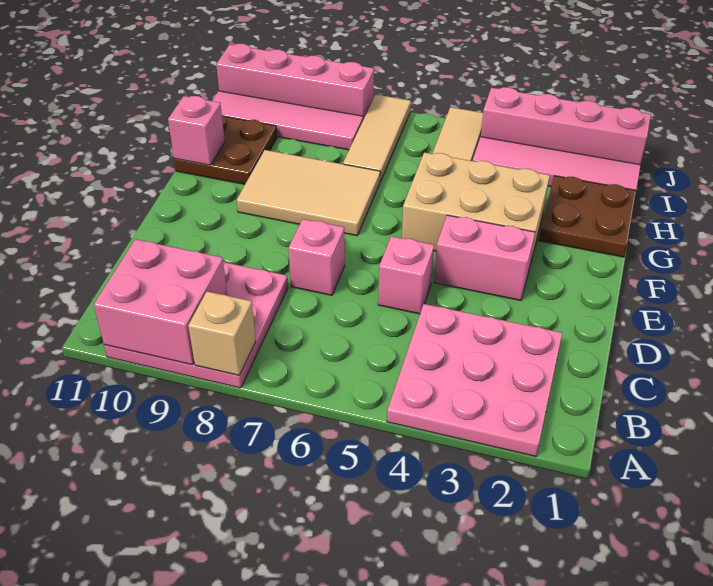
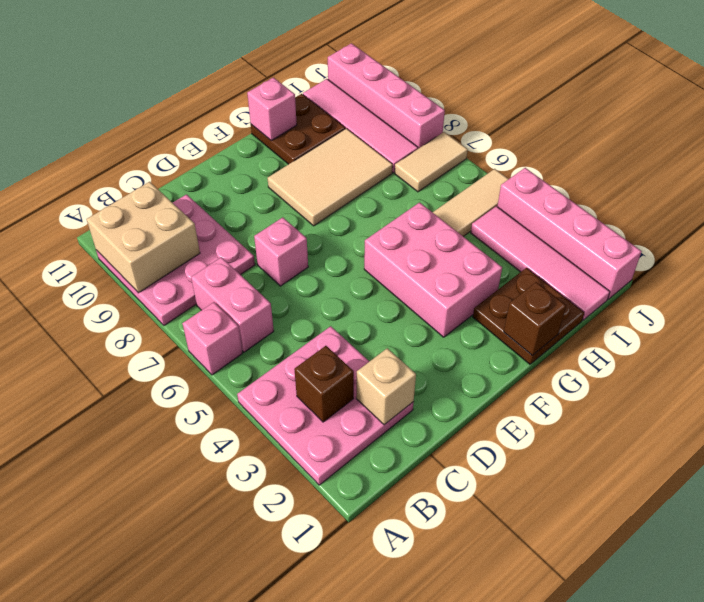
tan 1x1 brick [188,292,256,375] -> tan 1x1 brick moved to [356,348,416,425]
pink 2x2 brick [94,239,227,365] -> tan 2x2 brick [87,182,200,293]
none -> brown 1x1 brick [294,346,354,422]
pink 1x1 brick [378,236,434,314] -> pink 1x1 brick moved to [182,302,243,375]
pink 1x2 brick [434,215,535,301] -> pink 1x2 brick moved to [191,257,274,352]
tan 2x3 brick [402,153,550,268] -> pink 2x3 brick [364,202,502,337]
tan 2x3 tile [237,150,380,236] -> tan 2x3 tile turned to [268,128,393,226]
none -> brown 1x1 brick [504,282,566,356]
tan 1x3 tile [343,95,411,182] -> tan 1x2 tile [395,132,468,192]

